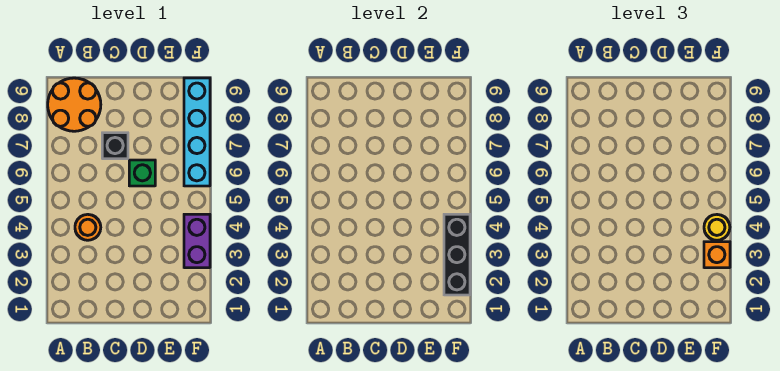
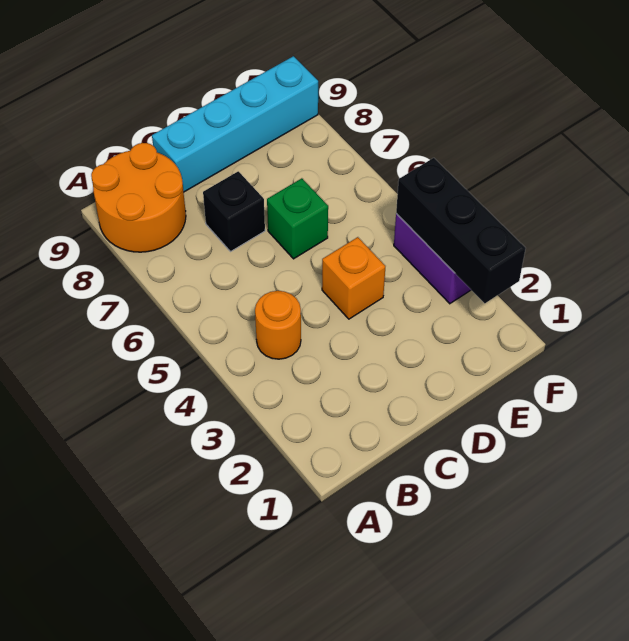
orange 1x1 brick [704,242,730,268] -> orange 1x1 brick moved to [322,237,385,319]
yellow 1x1 round brick [704,215,730,240] -> none
cyan 1x4 brick [184,78,210,186] -> cyan 1x4 brick turned to [152,56,318,192]

